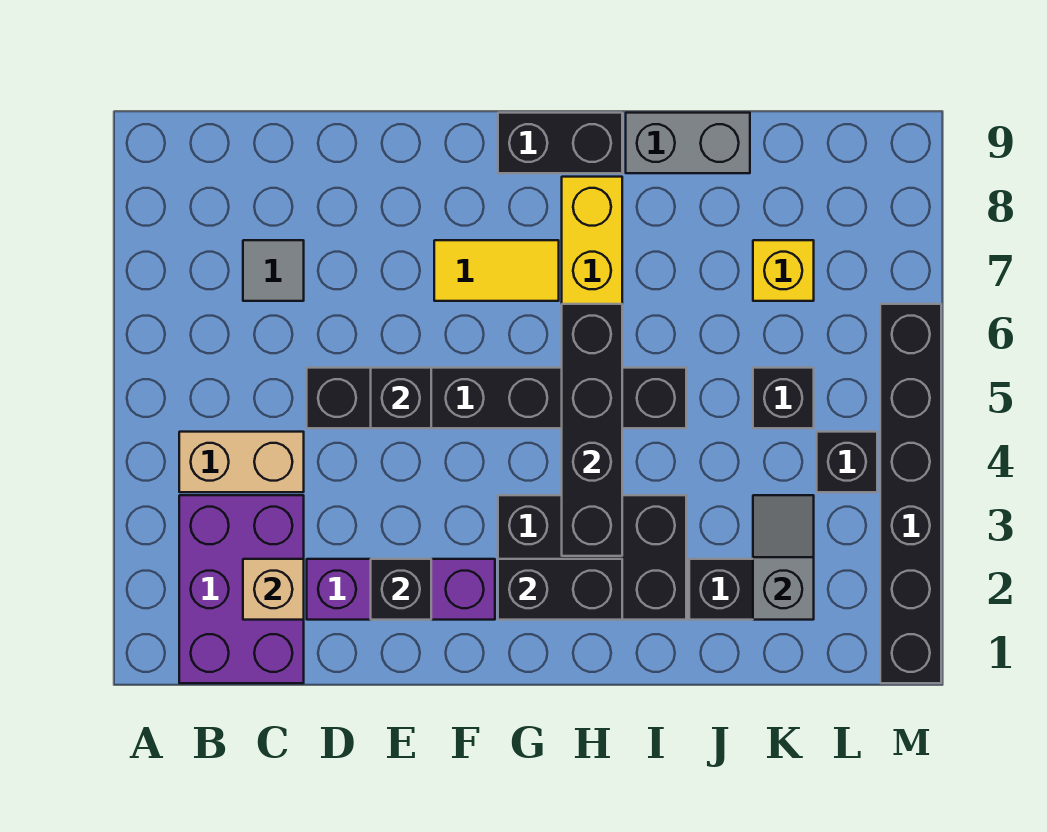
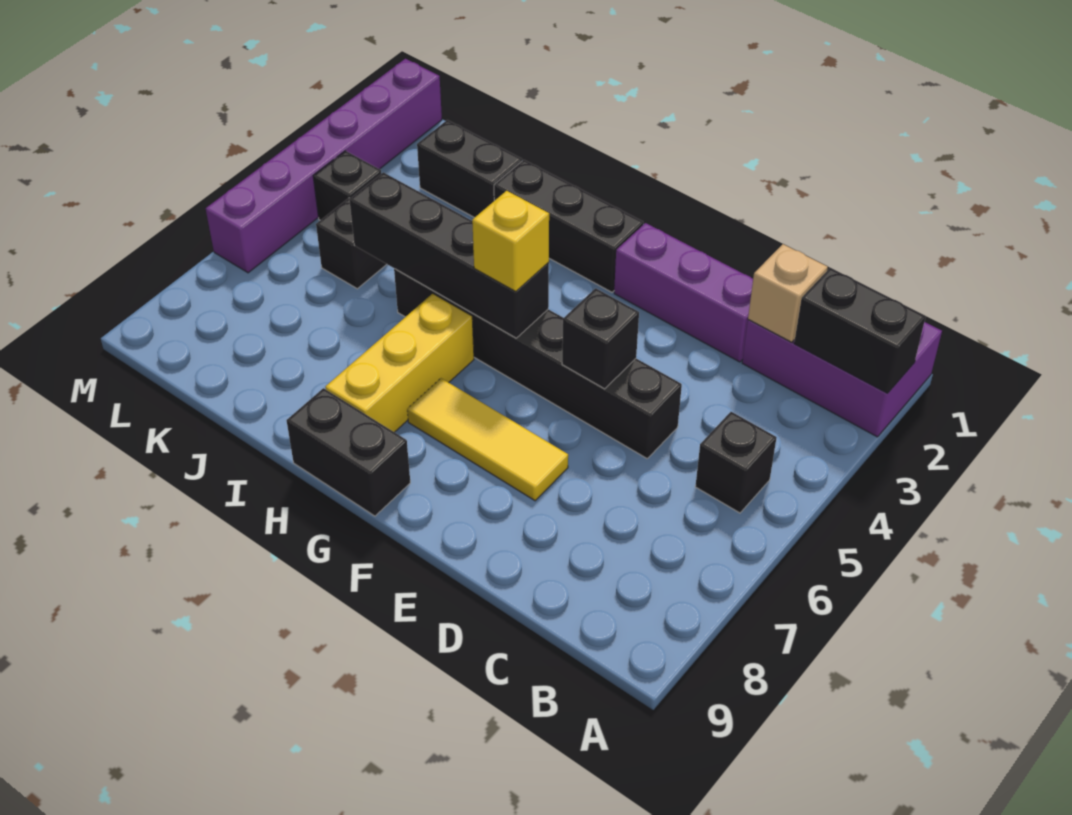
purple 2x3 brick [179,495,304,683] -> purple 2x3 brick turned to [742,320,942,437]
tan 1x2 brick [179,432,304,492] -> none
grey 1x1 tile [243,240,304,301] -> none
black 1x1 brick [371,559,431,620] -> black 1x1 brick moved to [695,412,777,513]
yellow 1x2 tile [434,240,559,301] -> yellow 1x3 tile [407,378,568,501]
black 2x3 brick [498,495,686,620] -> black 1x3 brick [494,160,643,292]
black 1x2 brick [498,559,622,620] -> black 1x2 brick moved to [794,268,926,393]
black 1x4 brick [562,304,622,556] -> black 1x4 brick turned to [350,172,549,338]
grey 1x2 brick [626,113,750,173] -> none
grey 1x2 slope [753,495,814,620] -> none
yellow 1x1 brick [753,240,814,301] -> yellow 1x1 brick moved to [472,191,549,292]
black 1x6 brick [880,304,941,683] -> purple 1x6 brick [206,59,442,273]

